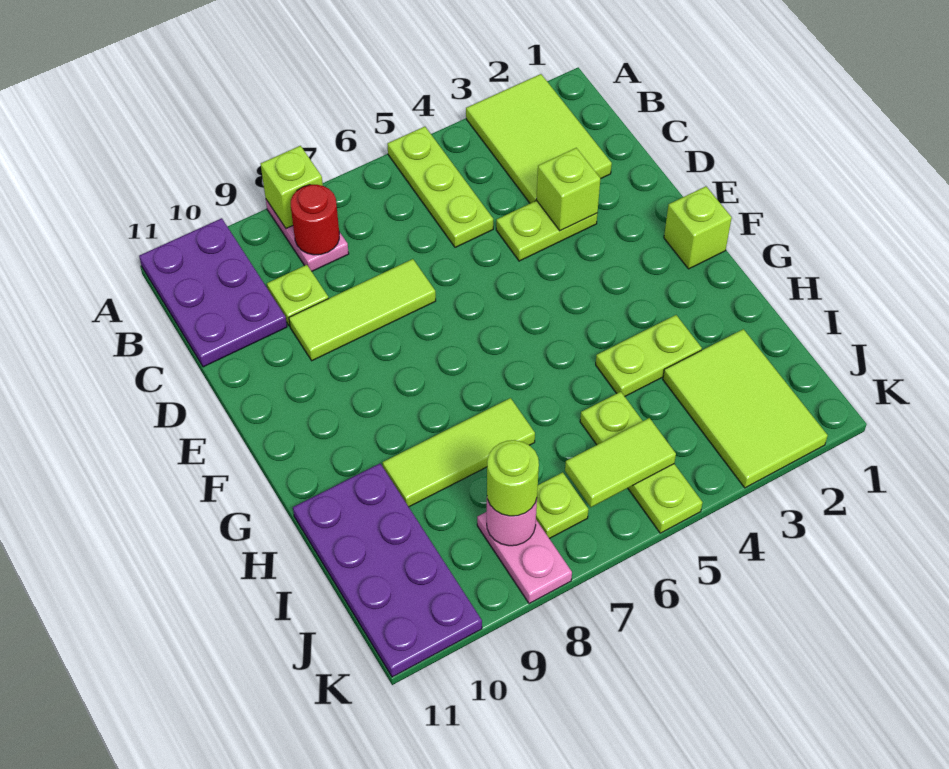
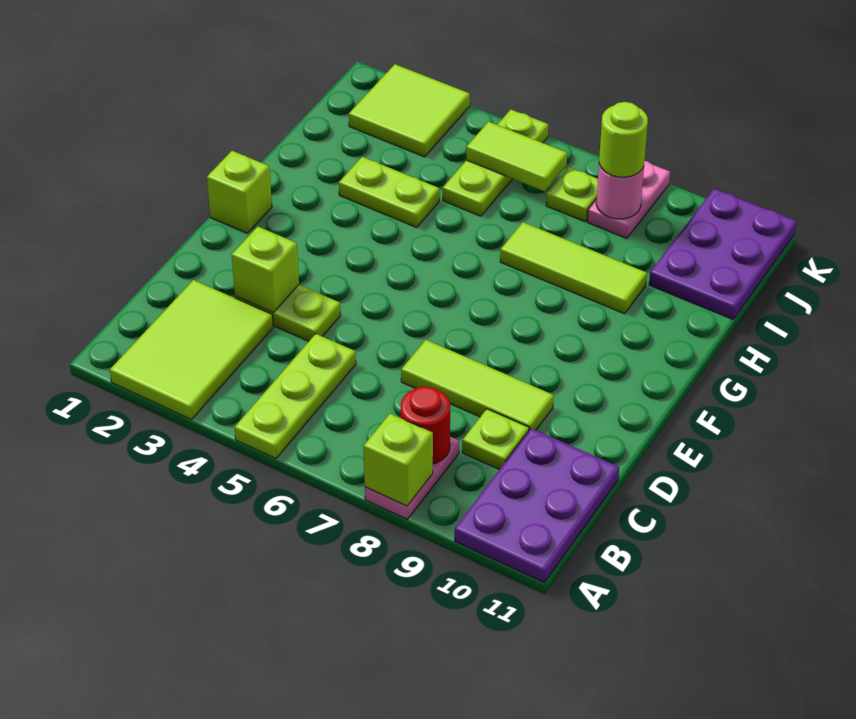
purple 2x4 plate [293,464,482,677] -> purple 2x3 plate [649,189,797,319]
lime 2x3 tile [663,329,828,488] -> lime 2x2 tile [349,64,470,157]

